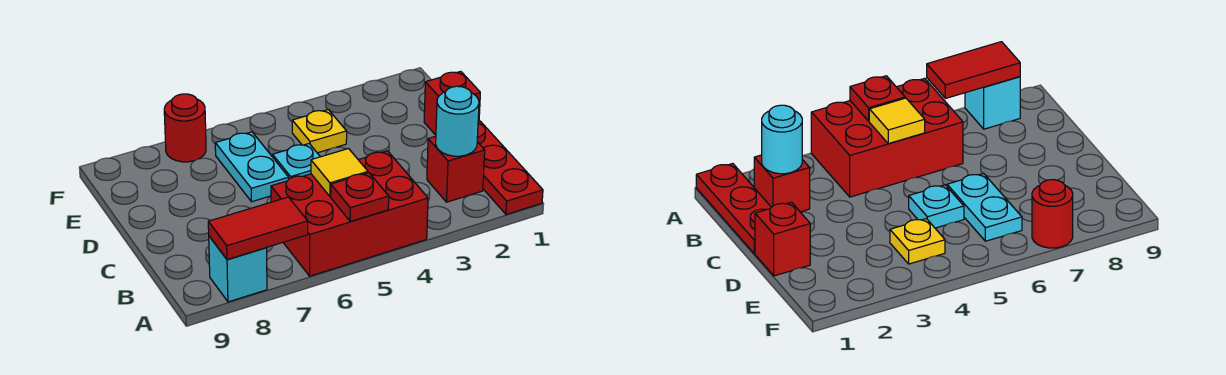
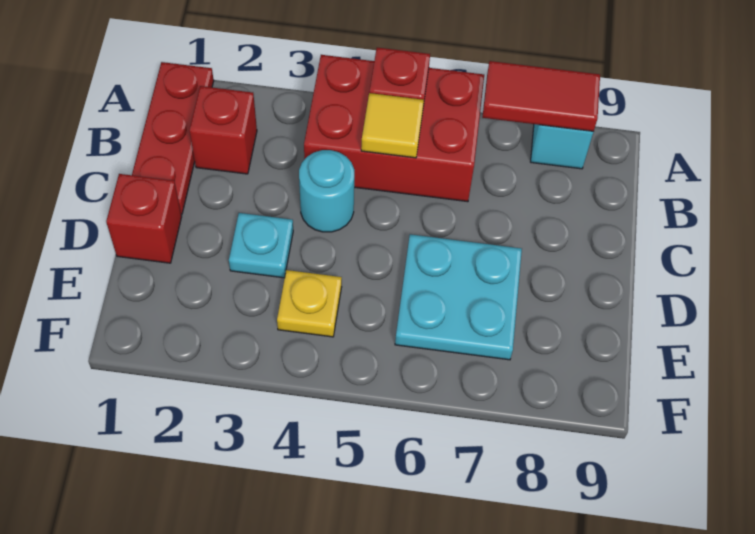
cyan 1x1 round brick [436,86,479,156] -> cyan 1x1 round brick moved to [299,150,354,232]
cyan 1x1 plate [273,144,320,179] -> cyan 1x1 plate moved to [229,213,293,278]
cyan 1x2 plate [215,132,289,202] -> cyan 2x2 plate [395,234,522,360]
red 1x1 round brick [164,94,206,162] -> none

